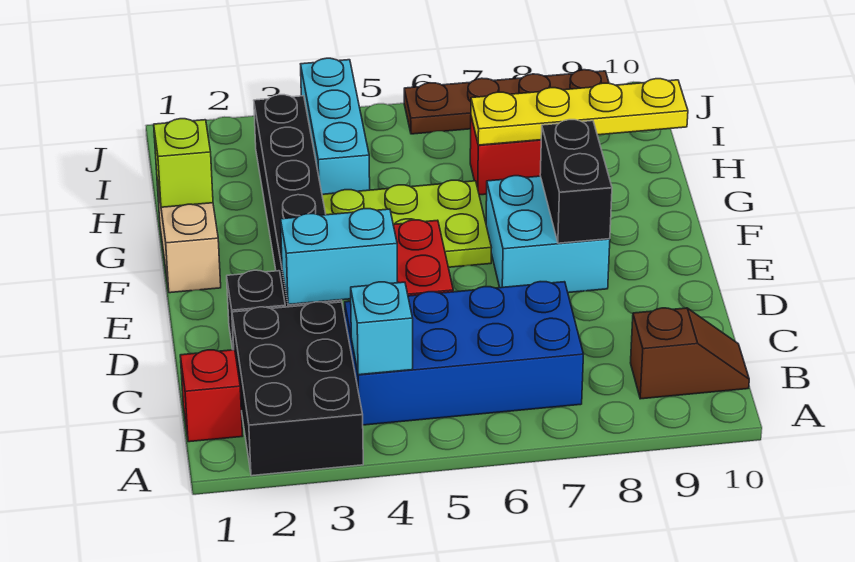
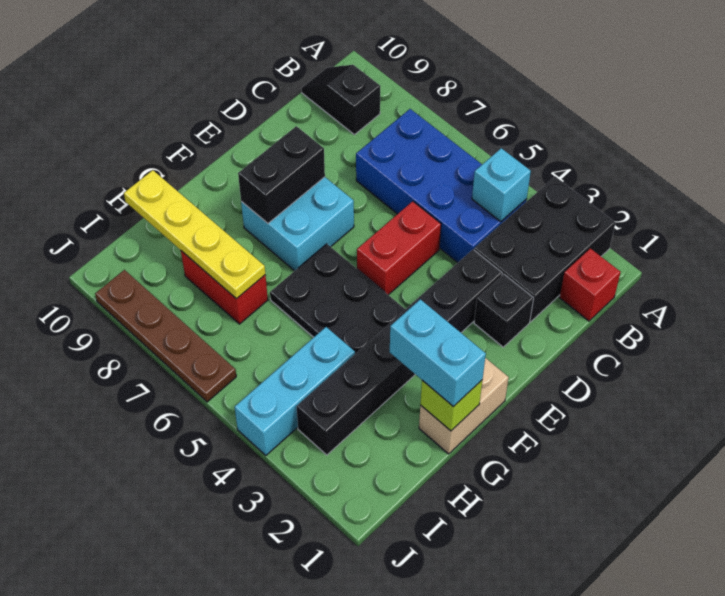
brown 1x2 slope [631,308,749,399] -> black 1x2 slope [302,65,380,135]
cyan 1x2 brick [281,209,397,305] -> cyan 1x2 brick moved to [390,299,486,407]
lime 2x3 plate [322,180,492,267] -> black 2x3 plate [270,244,405,354]

